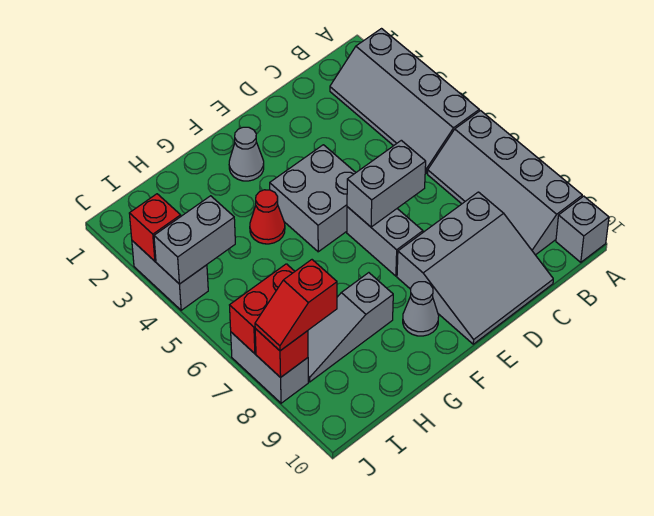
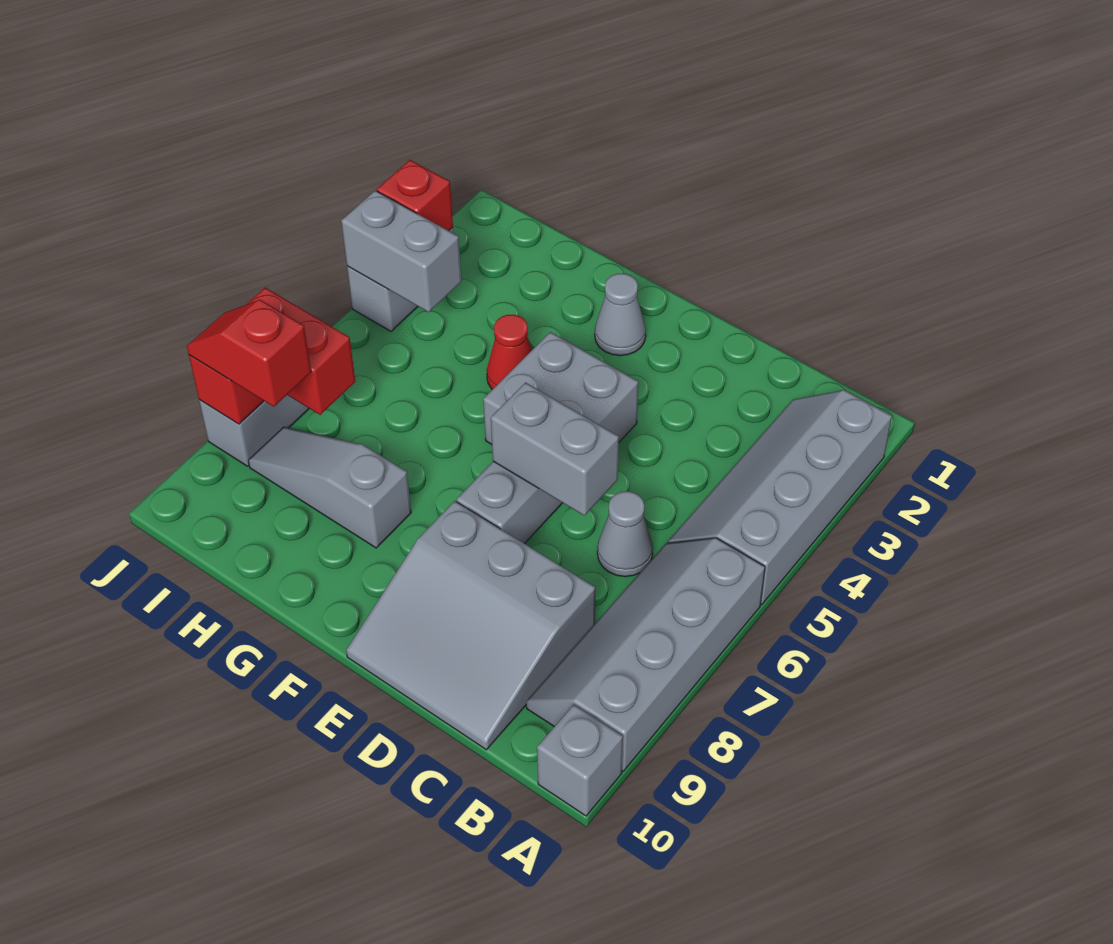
grey 1x1 cone [403,282,439,336] -> grey 1x1 cone moved to [597,491,653,577]

